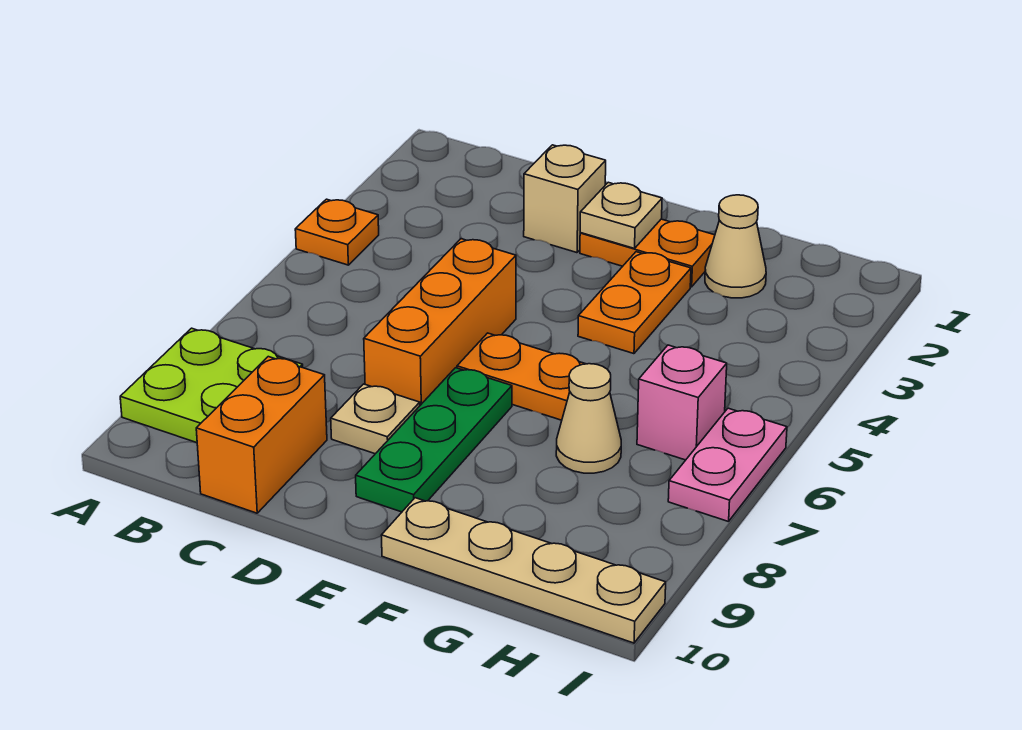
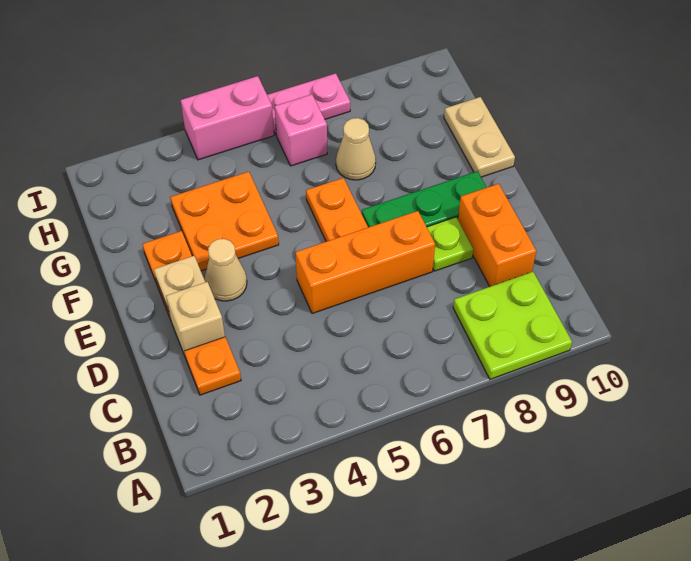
orange 1x1 plate [295,199,379,265] -> orange 1x1 plate moved to [184,337,241,395]
orange 1x2 brick [196,357,327,513] -> orange 1x2 brick turned to [458,184,536,287]
tan 1x1 plate [331,384,420,454] -> lime 1x1 plate [427,217,473,271]
orange 1x2 plate [578,252,691,354] -> orange 2x2 plate [170,172,279,271]
tan 1x4 plate [381,498,666,643] -> tan 1x2 plate [444,97,515,177]
tan 1x1 cone [705,195,766,298] -> tan 1x1 cone moved to [204,239,247,301]
none -> pink 1x2 brick [181,76,274,160]

